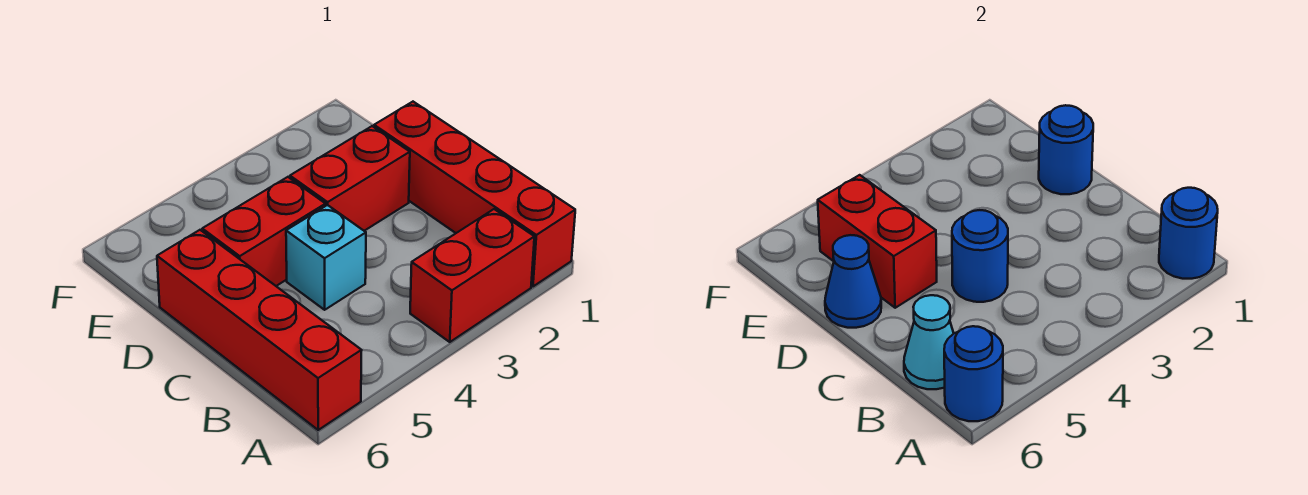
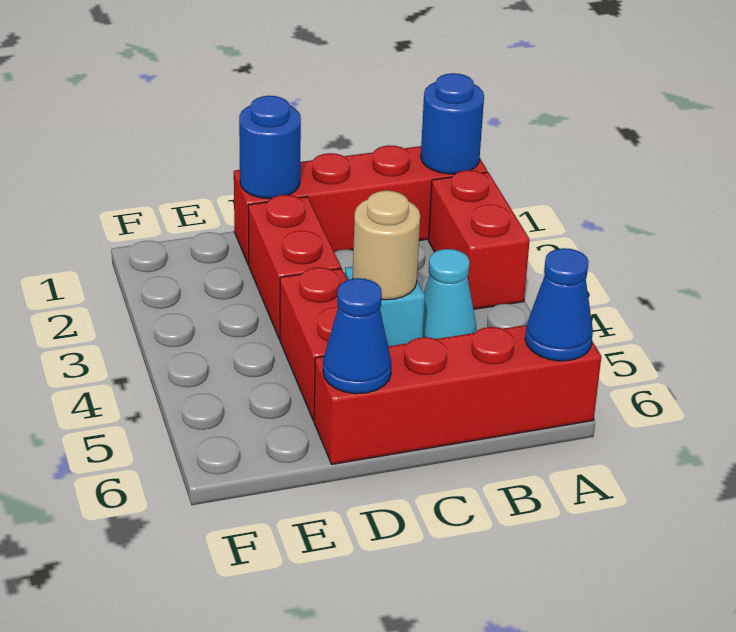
blue 1x1 round brick [944,326,1003,421] -> blue 1x1 cone [525,248,593,361]
cyan 1x1 cone [904,295,954,389] -> cyan 1x1 cone moved to [423,249,476,339]
blue 1x1 round brick [952,210,1008,302] -> tan 1x1 round brick [353,191,420,300]
red 1x2 brick [818,175,937,308] -> none

